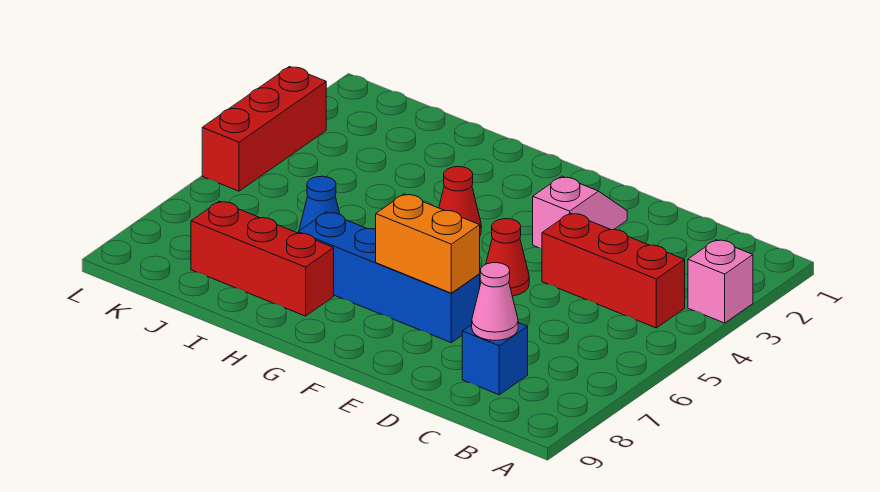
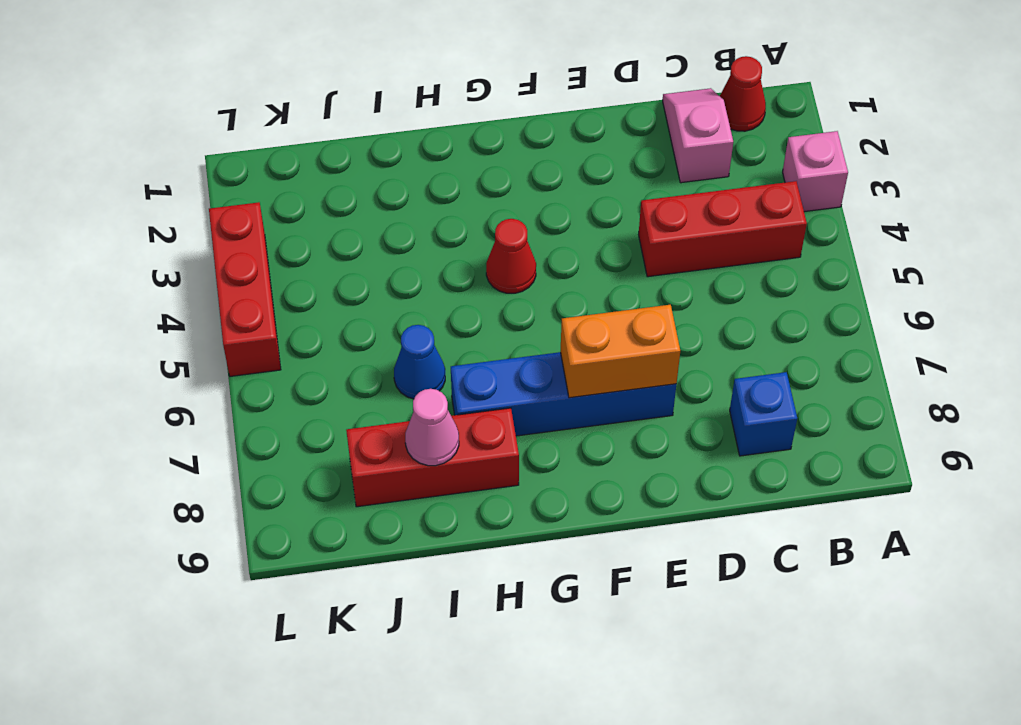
pink 1x1 cone [472,263,518,340] -> pink 1x1 cone moved to [405,389,459,466]
pink 1x2 slope [533,176,627,248] -> pink 1x2 slope moved to [663,88,733,183]
red 1x1 cone [486,219,529,296] -> red 1x1 cone moved to [720,56,766,131]

